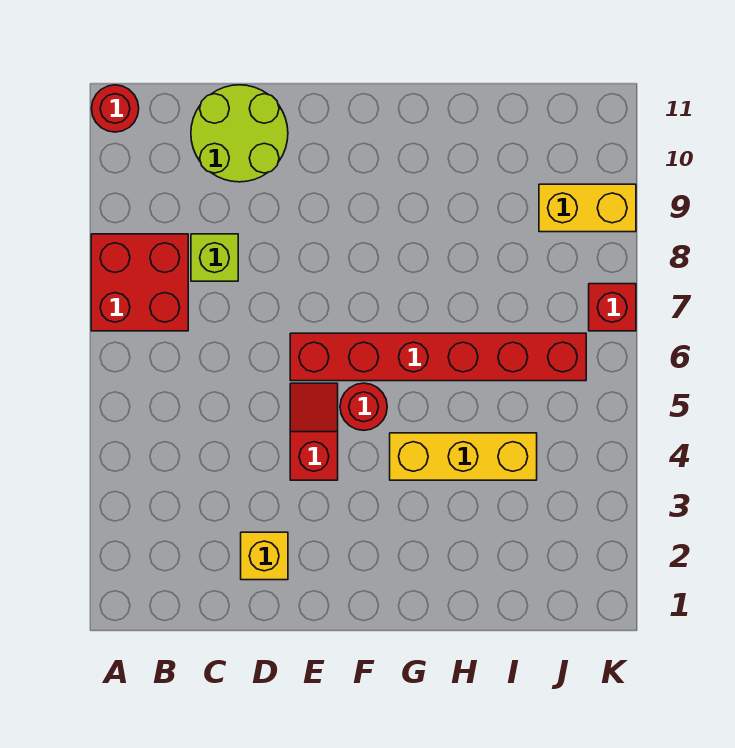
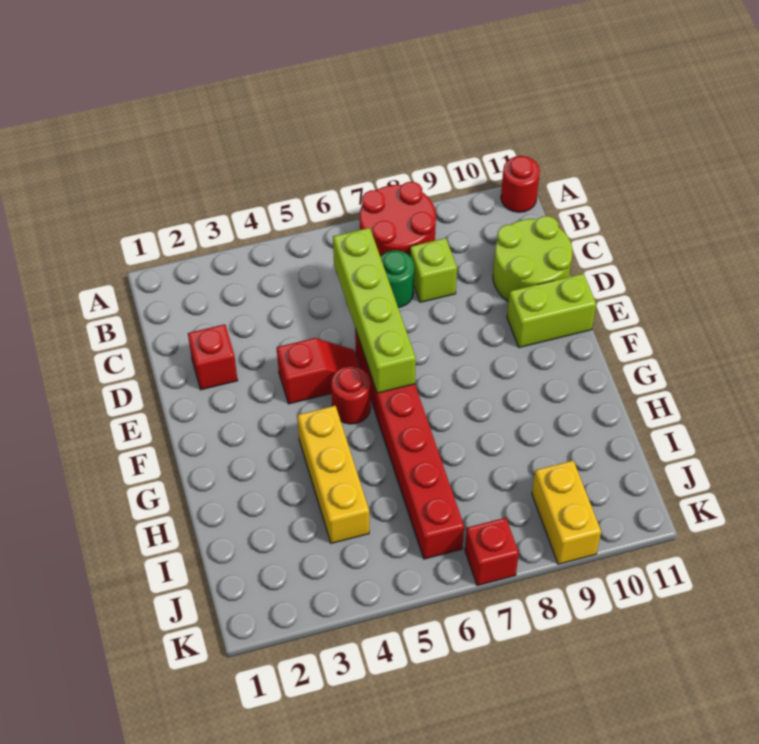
red 2x2 brick [91,234,188,331] -> red 2x2 round brick [360,182,436,256]
none -> lime 1x4 brick [333,228,416,393]
none -> green 1x1 round brick [380,250,414,307]
yellow 1x1 brick [241,532,288,580] -> red 1x1 brick [188,324,238,390]
none -> lime 1x2 brick [507,274,596,348]

